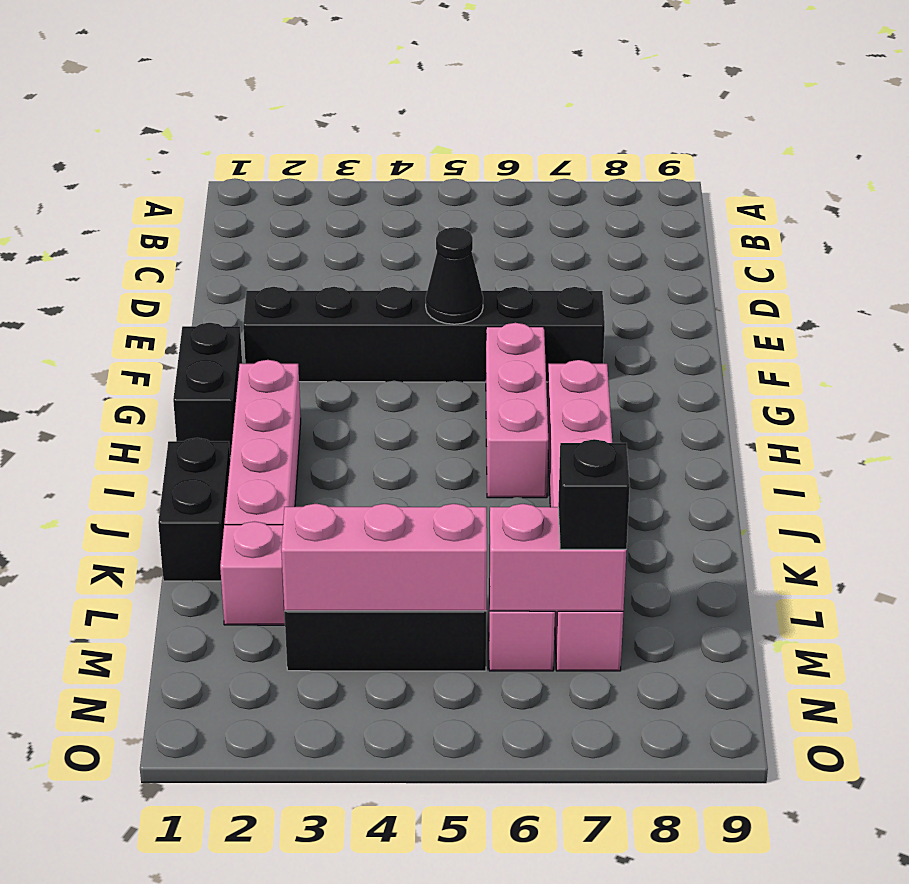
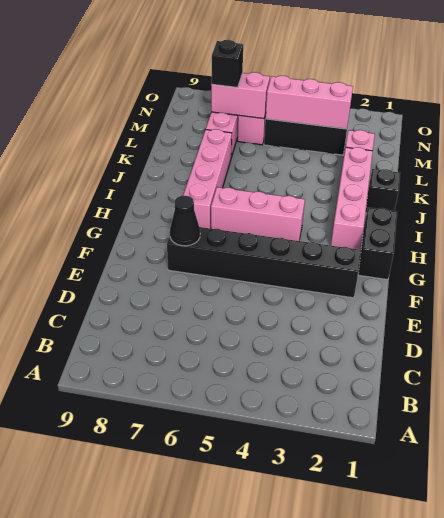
black 1x1 cone [426,227,483,324] -> black 1x1 cone moved to [170,196,200,246]
pink 1x3 brick [486,323,548,498] -> pink 1x3 brick turned to [211,187,305,241]
black 1x2 brick [158,438,230,581] -> black 1x1 brick [366,169,400,213]

